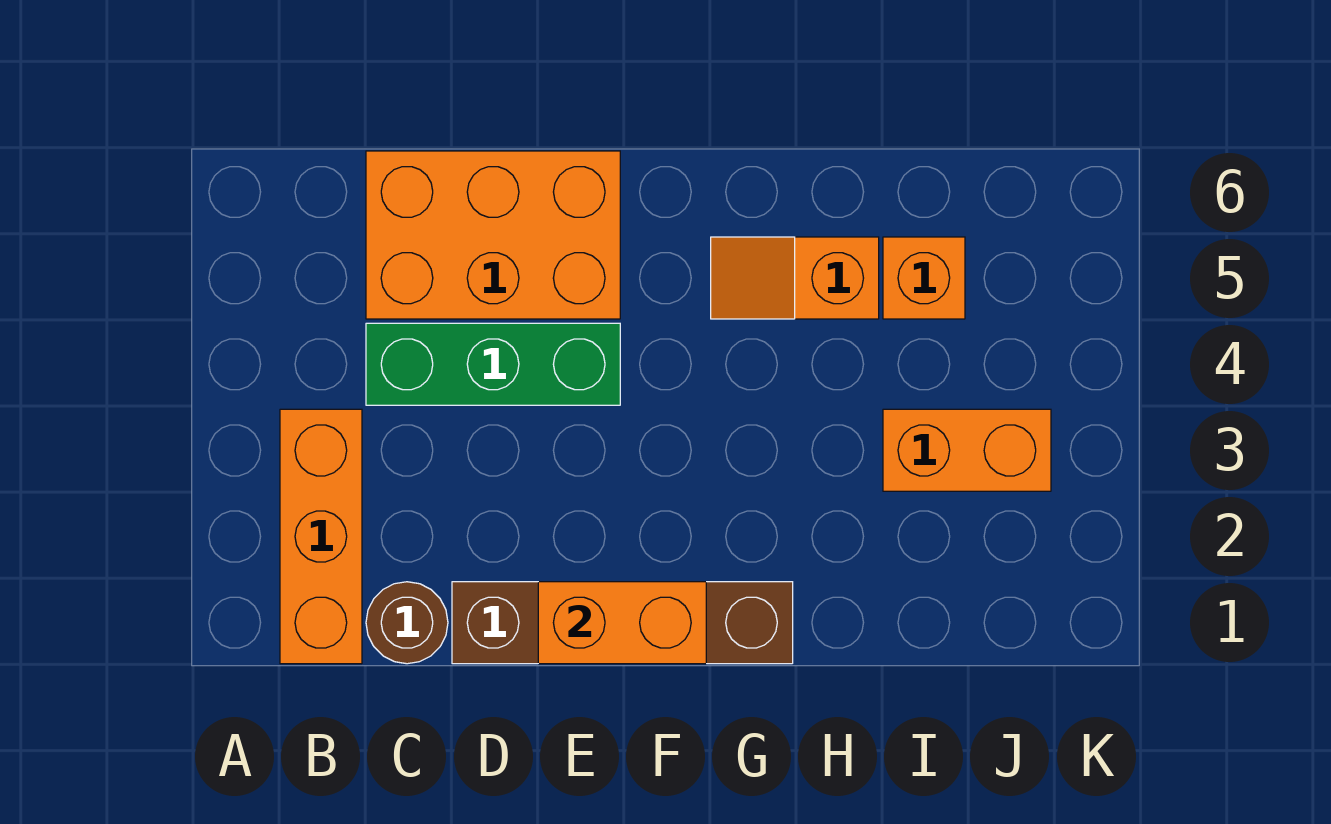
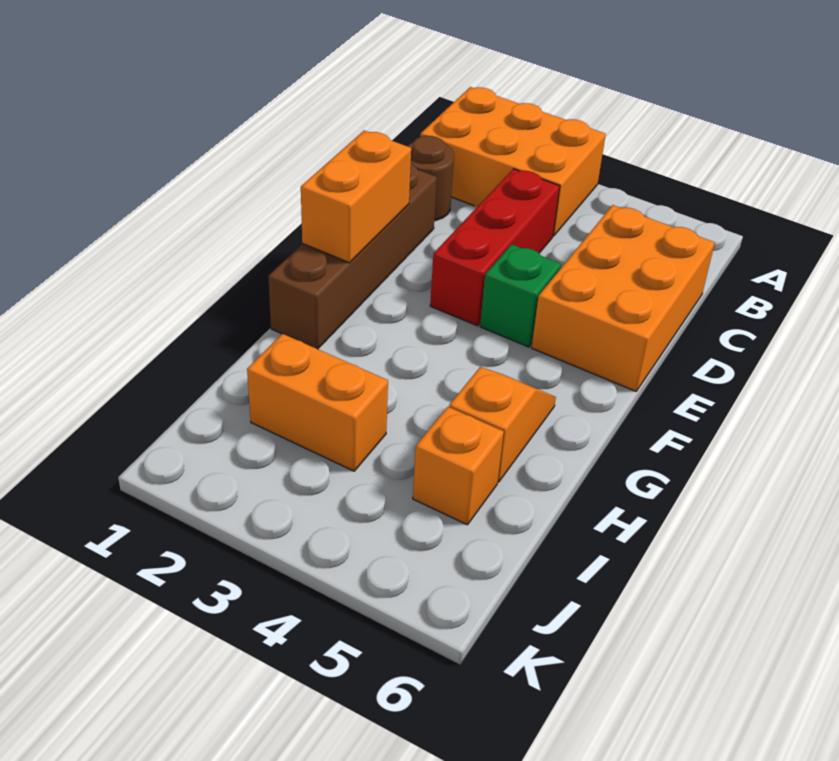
orange 1x3 brick [280,409,362,664] -> orange 2x3 brick [421,87,606,236]
none -> red 1x3 brick [430,169,560,326]
green 1x3 brick [366,323,620,405] -> green 1x1 brick [480,244,561,347]
orange 1x2 brick [883,409,1051,491] -> orange 1x2 brick turned to [247,334,388,471]

